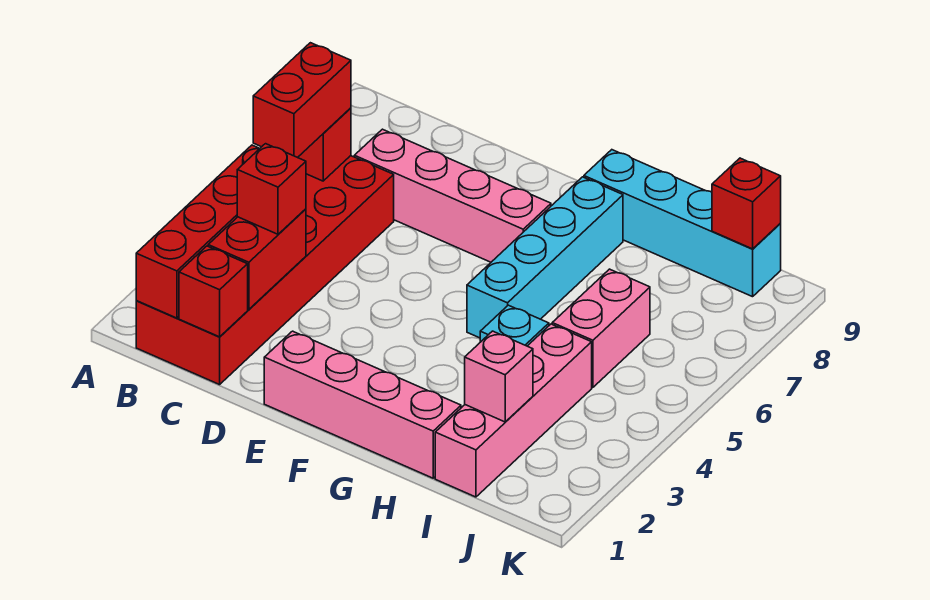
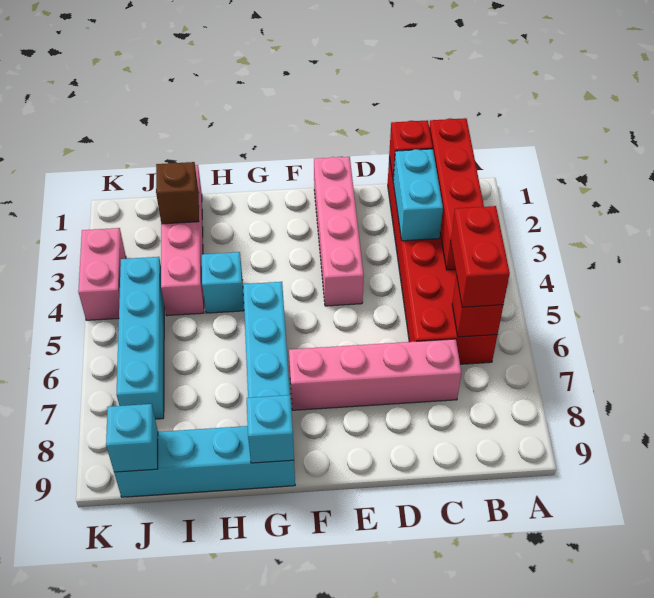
red 1x2 brick [208,209,306,309] -> cyan 1x2 brick [393,149,443,241]
red 1x1 brick [237,144,306,234] -> none
pink 1x4 brick [264,331,461,478] -> pink 1x4 brick turned to [314,157,364,306]
none -> cyan 1x1 brick [247,395,294,463]
pink 1x1 brick [465,331,533,422] -> brown 1x1 brick [156,162,199,224]
pink 1x2 brick [552,269,650,387] -> pink 1x2 brick moved to [78,228,126,320]
none -> cyan 1x4 brick [116,257,164,419]
red 1x1 brick [712,158,781,249] -> cyan 1x1 brick [106,404,158,472]

